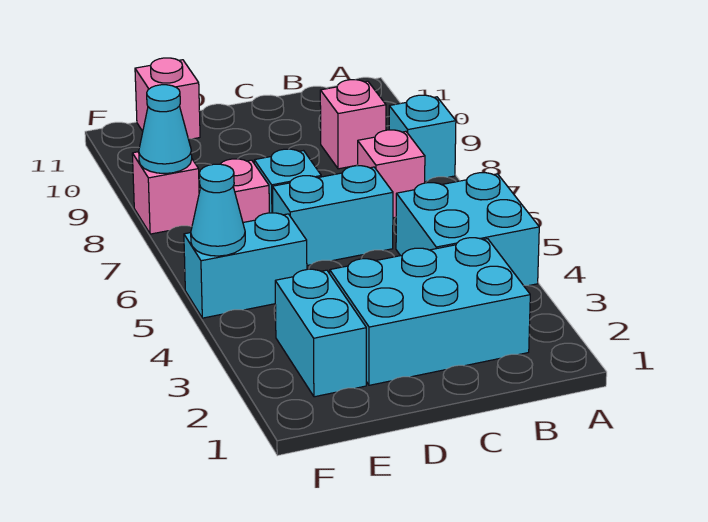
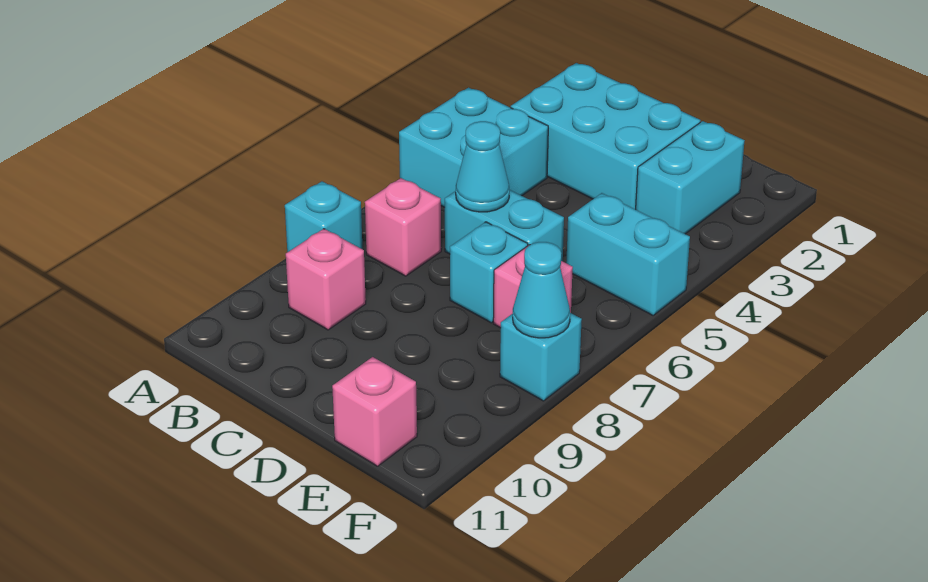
cyan 1x1 cone [191,164,245,256] -> cyan 1x1 cone moved to [456,121,509,212]
pink 1x1 brick [132,152,199,234] -> cyan 1x1 brick [500,313,582,401]

